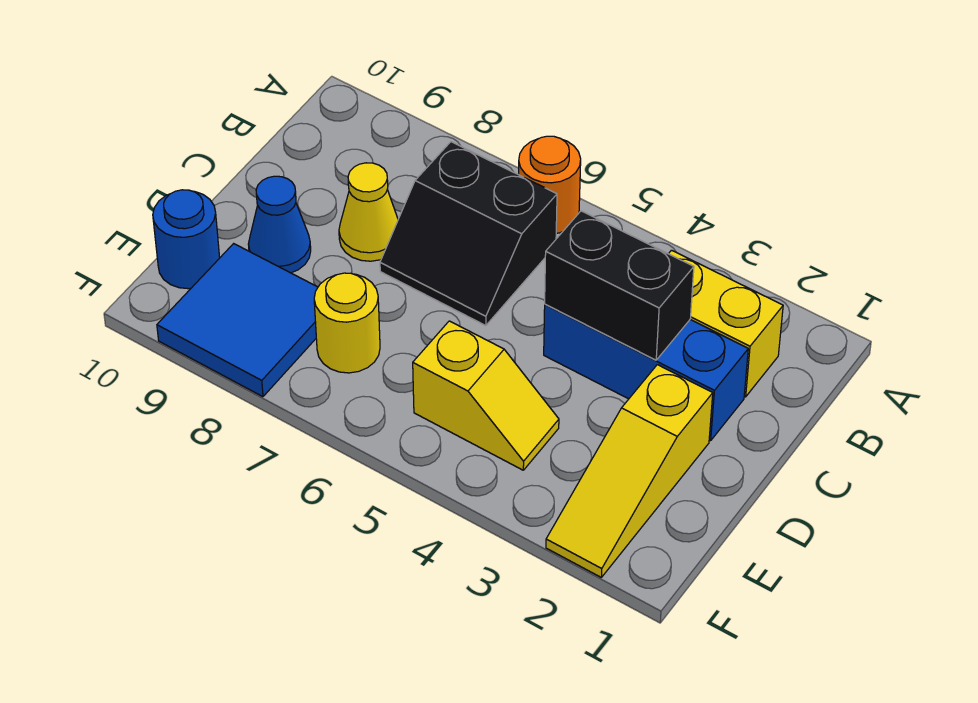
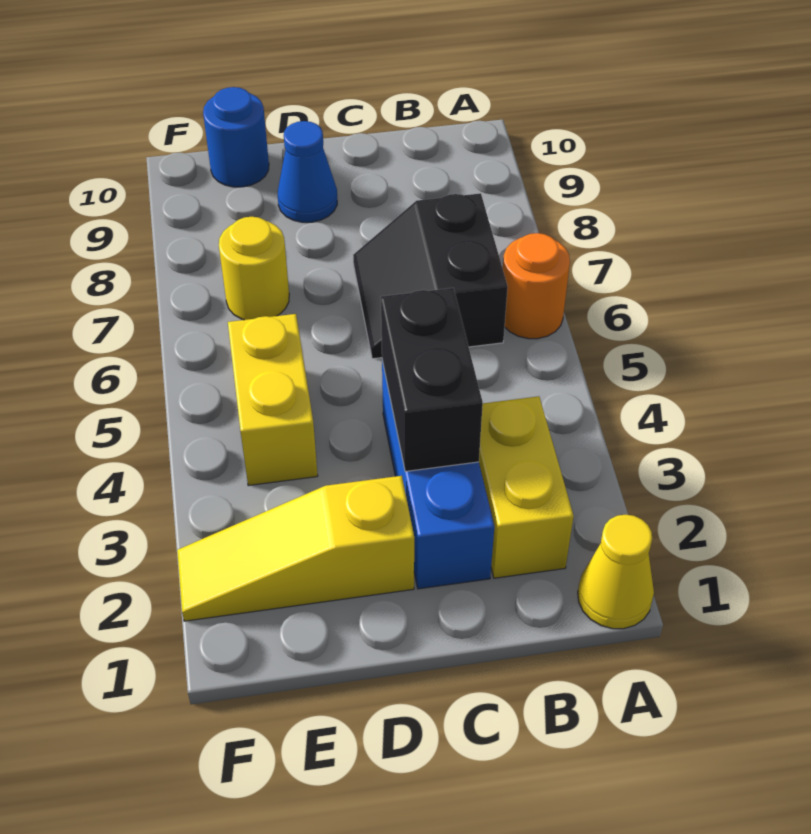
yellow 1x1 cone [339,163,398,261] -> yellow 1x1 cone moved to [578,515,654,629]
yellow 1x2 slope [413,321,559,470] -> yellow 1x2 brick [228,314,318,486]
blue 2x2 tile [157,244,318,397] -> none

